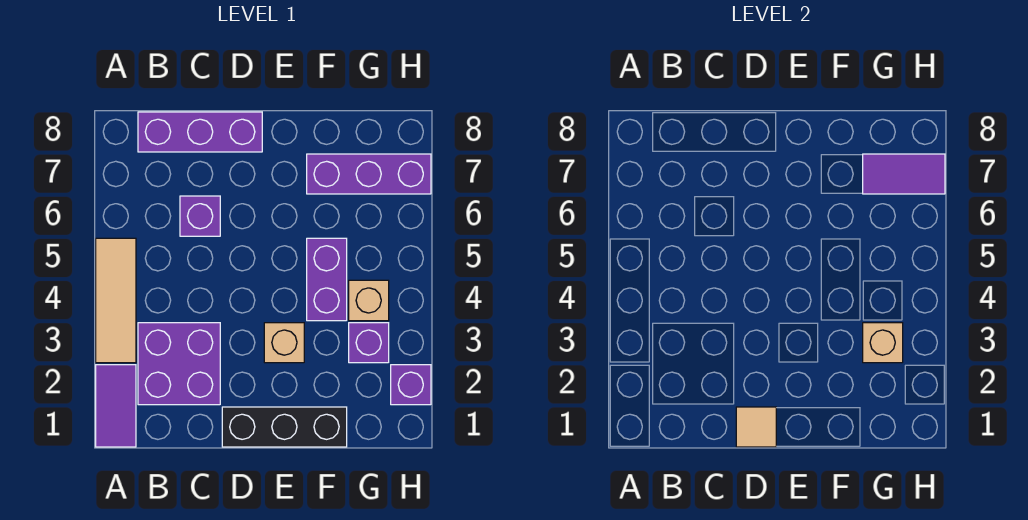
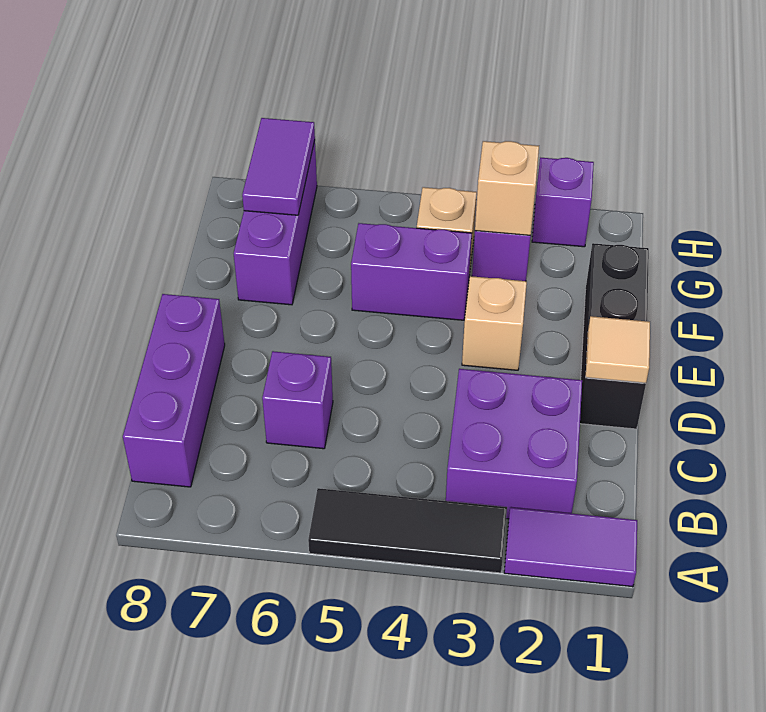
tan 1x3 tile [96,238,136,363] -> black 1x3 tile [308,488,507,573]

